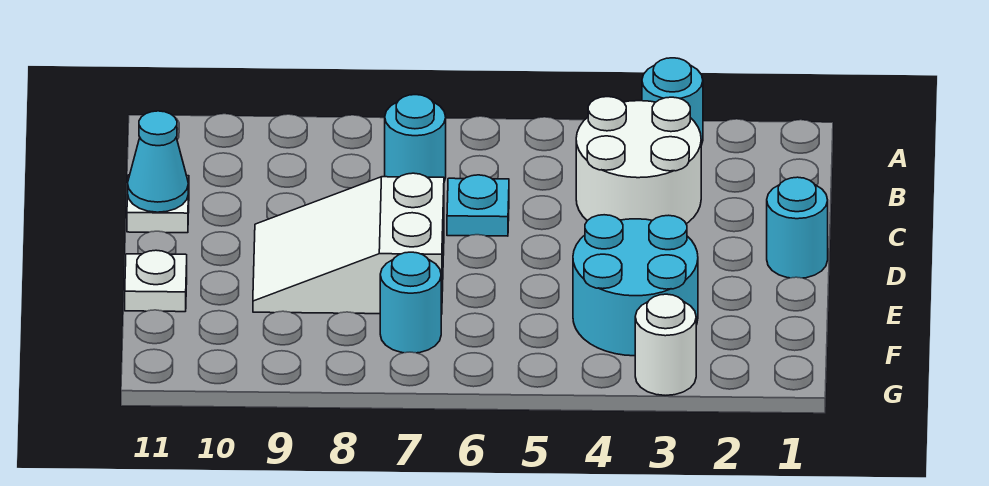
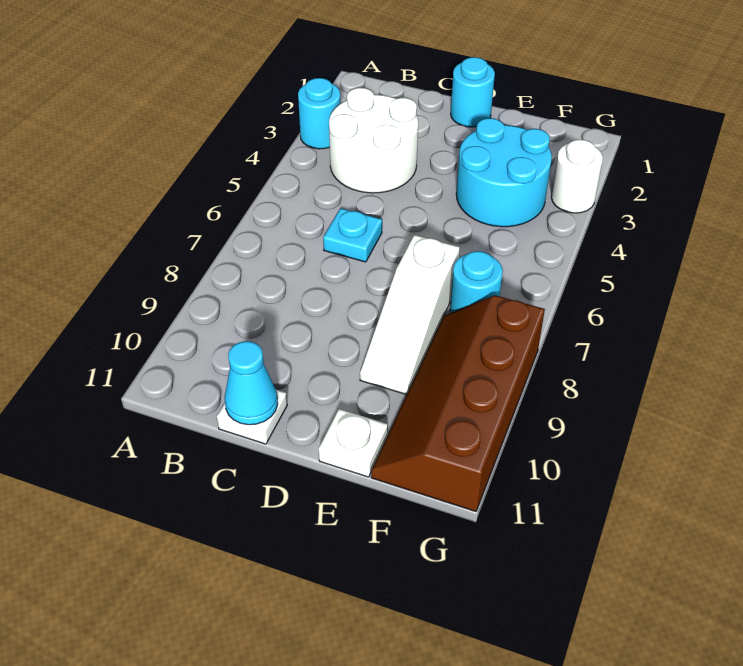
cyan 1x1 round brick [385,95,446,181] -> none
white 2x3 slope [253,173,444,314] -> white 1x3 slope [360,235,460,395]
none -> brown 2x4 slope [371,295,545,511]

